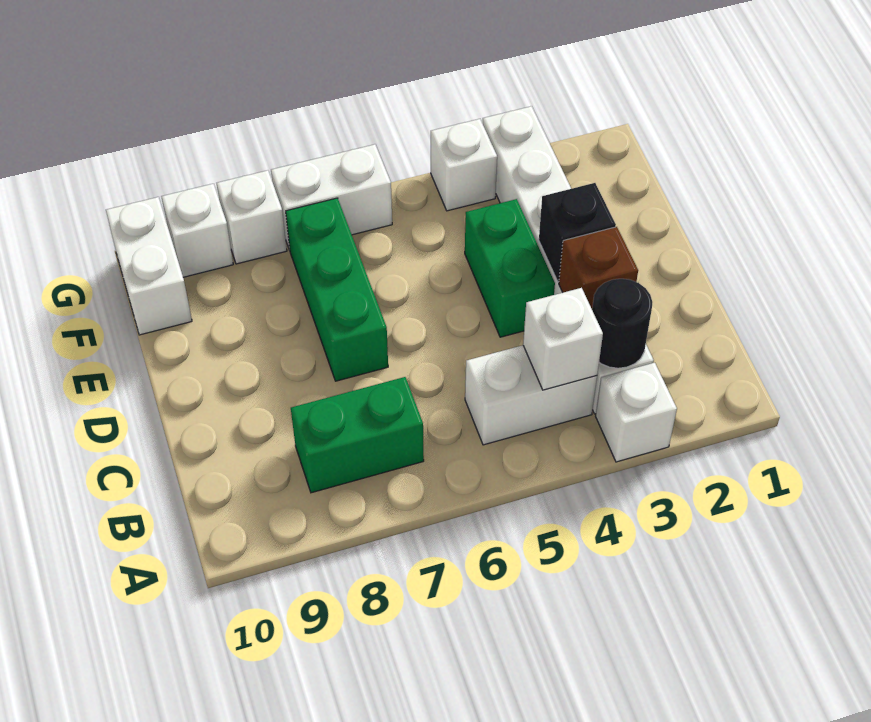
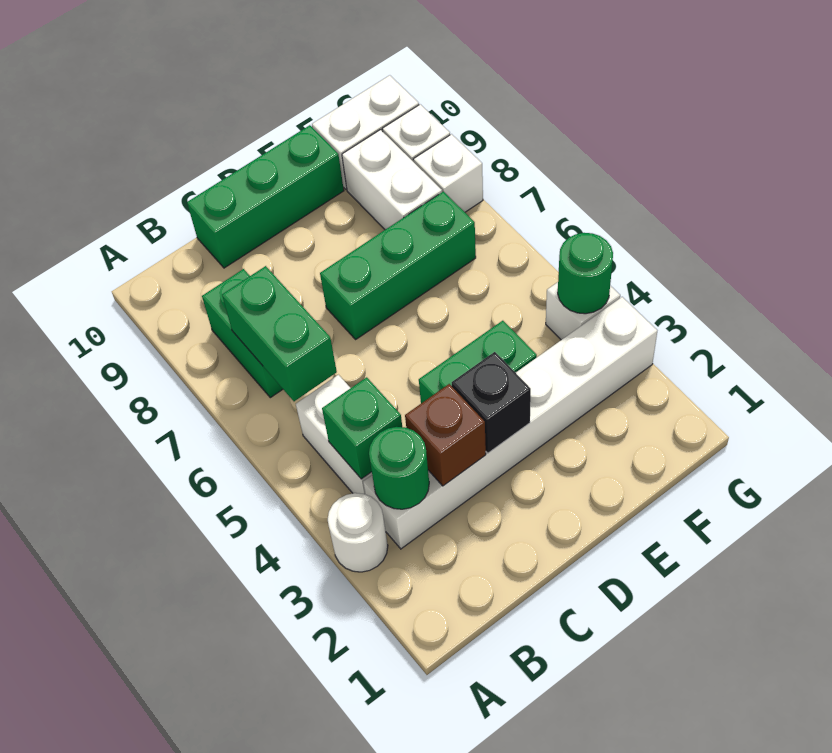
white 1x1 brick [596,363,677,462] -> white 1x1 round brick [328,493,388,572]
black 1x1 round brick [592,279,652,368] -> green 1x1 round brick [369,427,429,509]
white 1x1 brick [523,288,603,390] -> green 1x1 brick [322,377,402,479]
none -> green 1x2 brick [222,266,337,401]
none -> green 1x3 brick [187,125,344,268]
none -> green 1x1 round brick [558,233,613,314]
white 1x2 brick [271,144,392,250] -> white 1x2 brick moved to [342,130,442,230]

